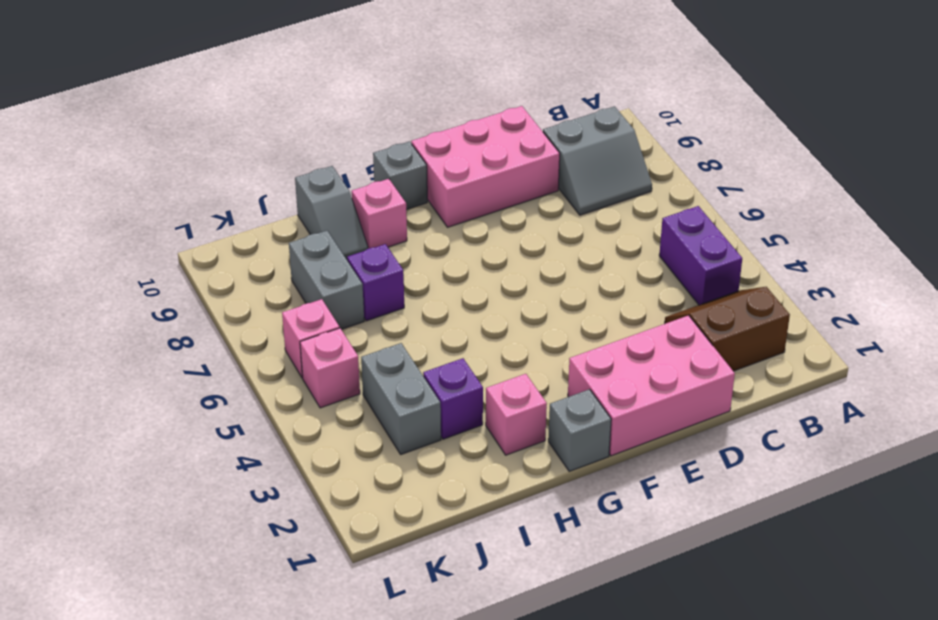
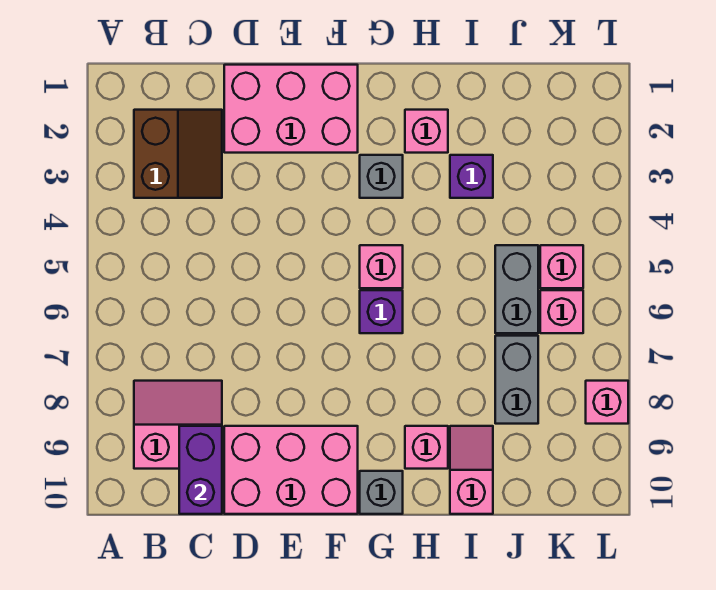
brown 2x2 slope [665,287,790,371] -> brown 2x2 slope turned to [134,110,222,198]
purple 1x2 brick [659,206,742,305] -> purple 1x2 brick moved to [179,426,222,514]
grey 2x2 slope [543,106,652,215] -> pink 2x2 slope [134,381,222,469]
grey 1x1 brick [548,389,611,471] -> grey 1x1 brick moved to [360,155,403,198]
none -> pink 1x1 brick [360,245,403,288]
purple 1x1 brick [347,244,404,321] -> purple 1x1 brick moved to [360,290,403,333]
grey 1x2 slope [295,166,368,259] -> pink 1x2 slope [450,426,493,514]
grey 1x2 brick [361,343,441,454] -> grey 1x2 brick moved to [495,245,538,333]
none -> pink 1x1 brick [586,381,628,424]

